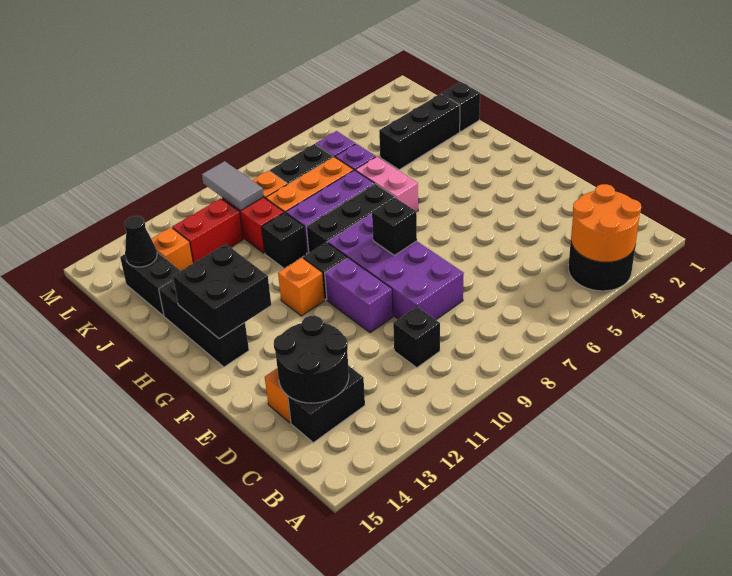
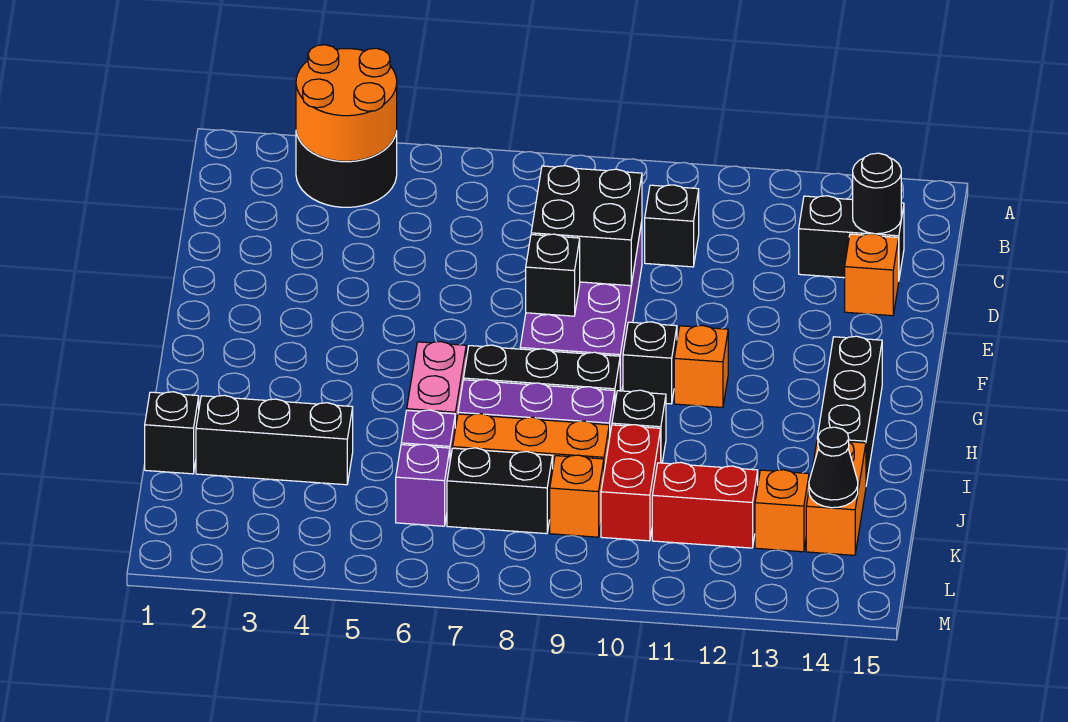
black 2x2 round brick [274,316,349,403] -> black 1x1 round brick [853,153,901,234]
purple 1x2 brick [325,258,393,333] -> none
black 2x2 brick [173,244,271,339] -> black 2x2 brick moved to [531,166,642,286]
black 1x2 brick [120,252,180,316] -> orange 1x2 brick [806,440,866,555]
grey 1x2 tile [202,161,264,211] -> none

